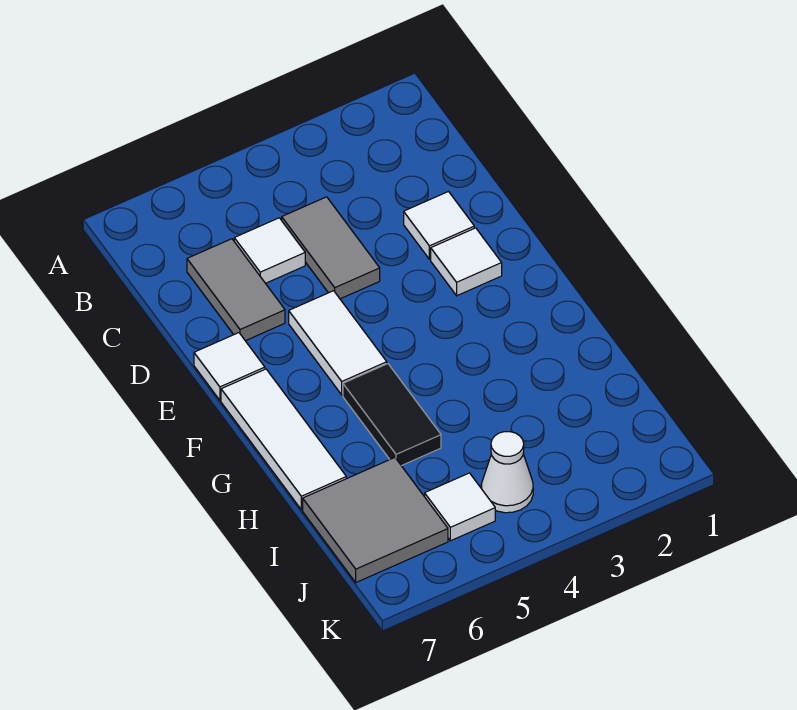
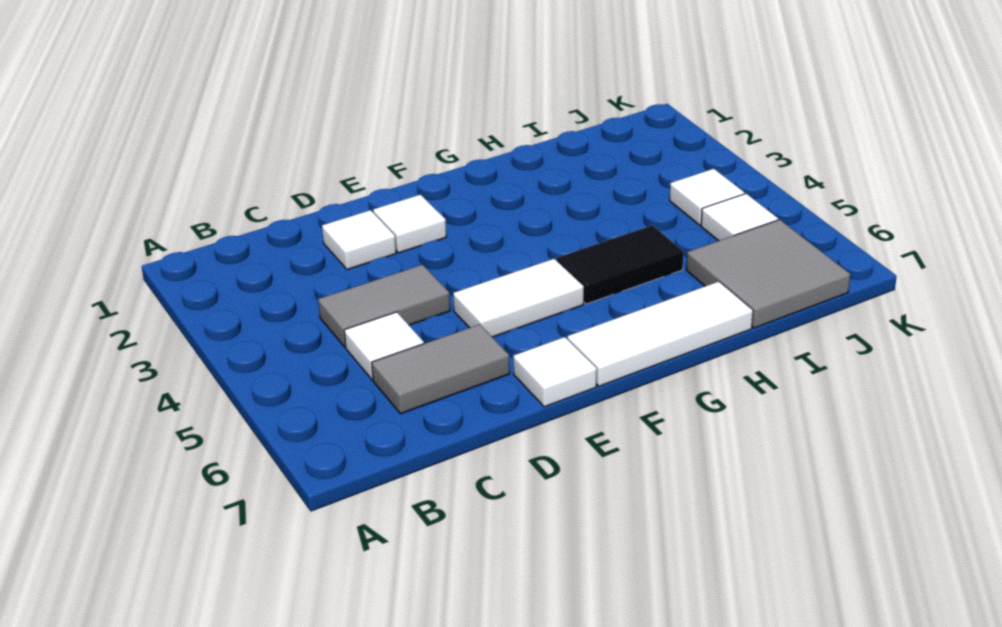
white 1x1 cone [481,432,533,513] -> white 1x1 tile [670,169,745,225]

